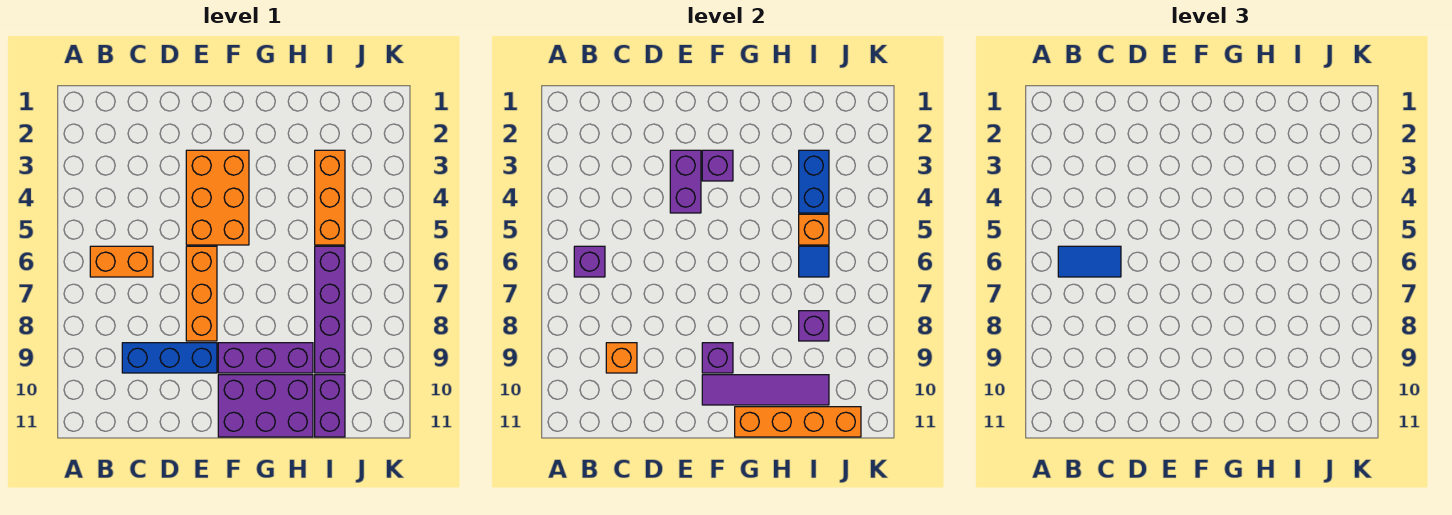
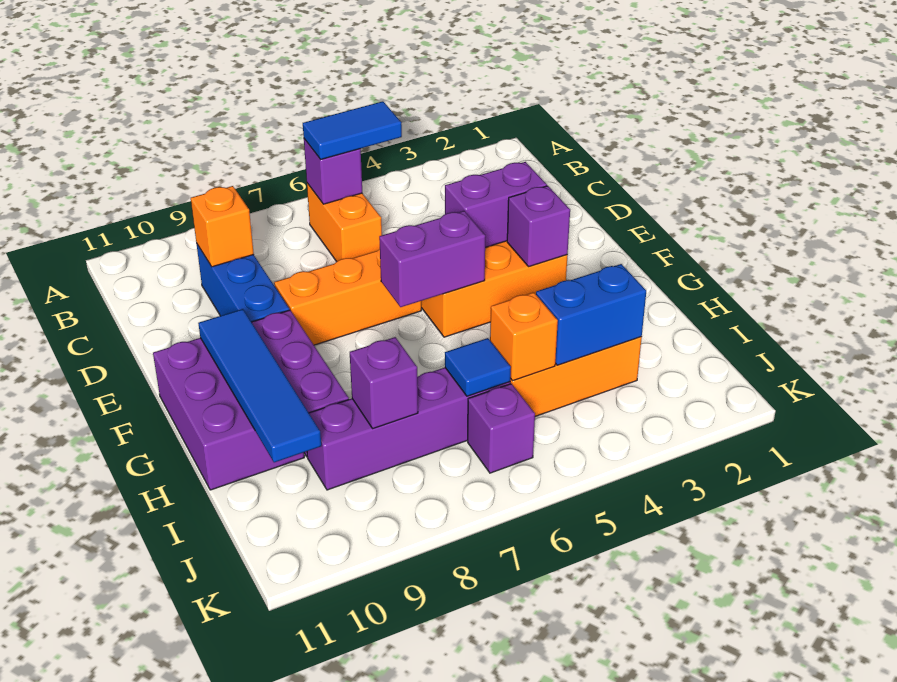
blue 1x2 tile [1058,246,1121,277] -> blue 1x2 tile turned to [303,101,402,159]
purple 1x1 brick [702,343,733,373] -> purple 1x1 brick moved to [468,384,535,473]
purple 1x4 tile [702,375,829,405] -> blue 1x4 tile [198,309,321,462]
orange 1x4 brick [735,407,861,437] -> none
purple 1x2 brick [315,375,345,437] -> purple 1x2 brick moved to [379,211,485,307]

